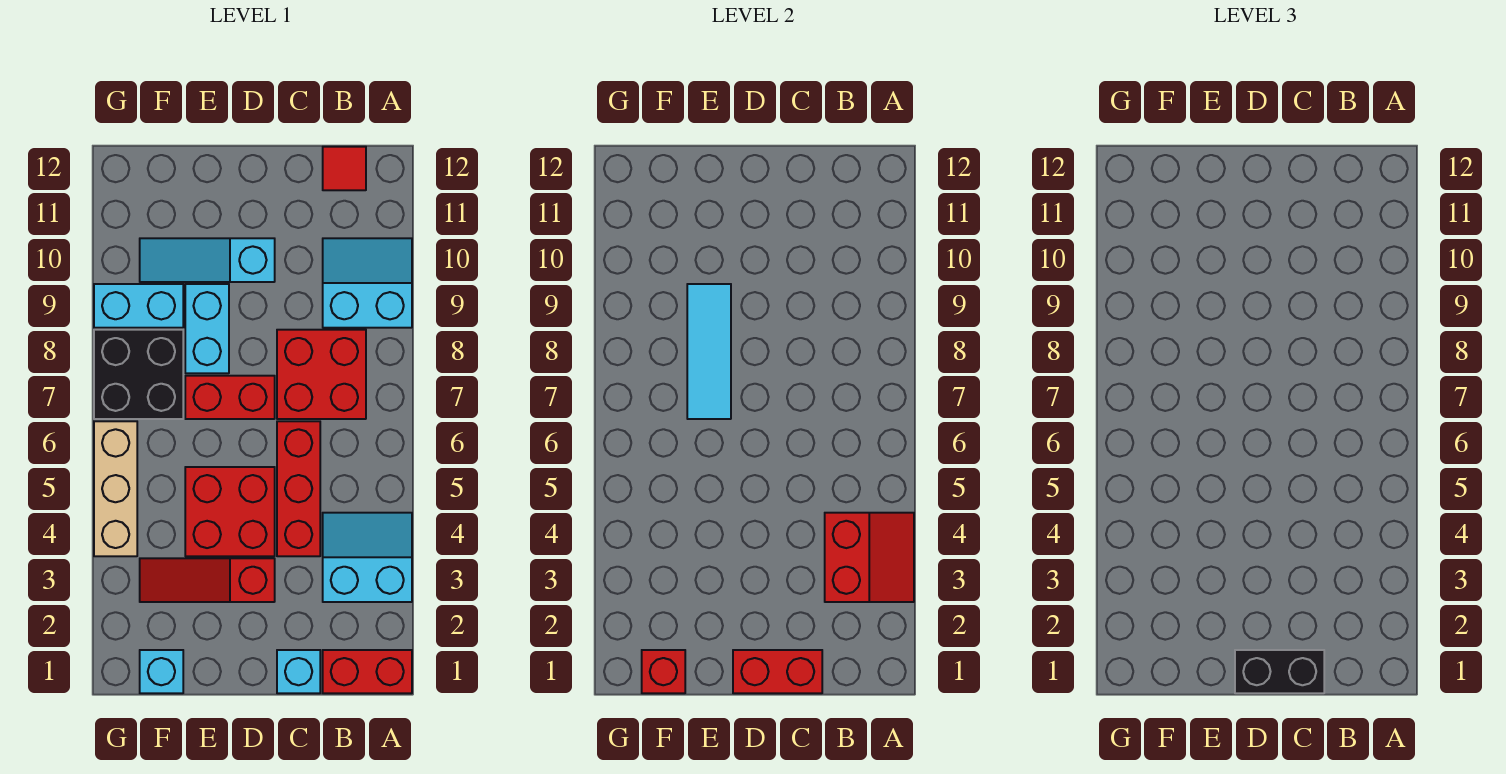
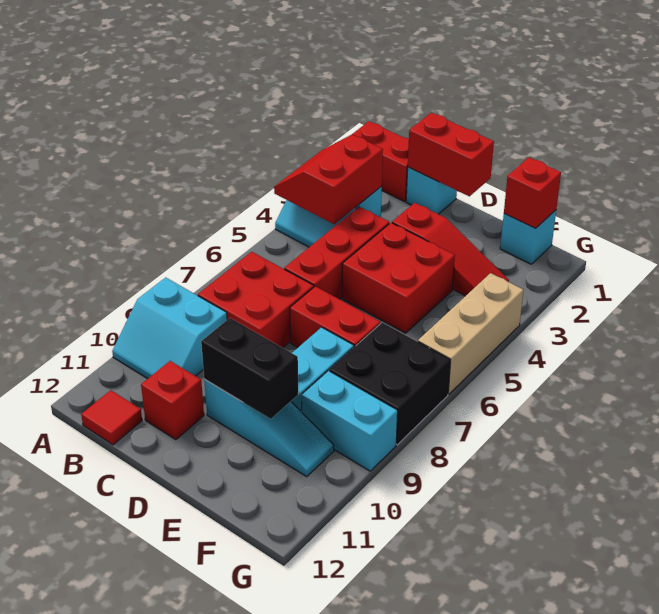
black 1x2 brick [1235,650,1324,693] -> black 1x2 brick moved to [201,318,298,419]
none -> red 1x1 brick [141,361,204,440]
cyan 1x3 tile [687,284,731,419] -> none

